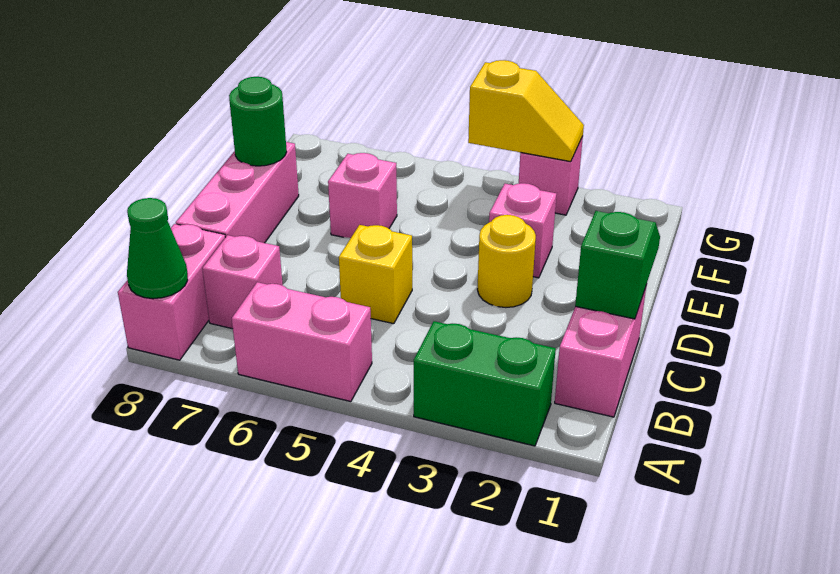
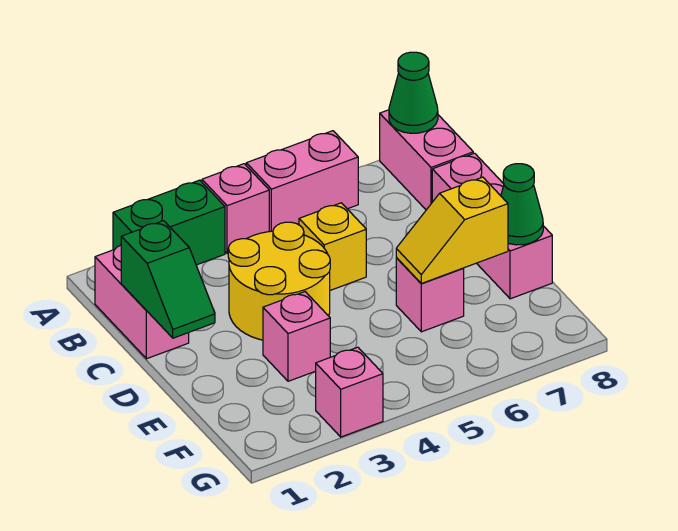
pink 1x1 brick [202,235,283,329] -> pink 1x1 brick moved to [202,164,269,253]
yellow 1x1 round brick [477,215,536,308] -> yellow 2x2 round brick [228,222,330,340]
green 1x1 round brick [229,77,287,166] -> green 1x1 cone [501,164,543,245]
yellow 1x2 slope [468,60,584,162] -> yellow 1x2 slope moved to [396,177,508,283]

